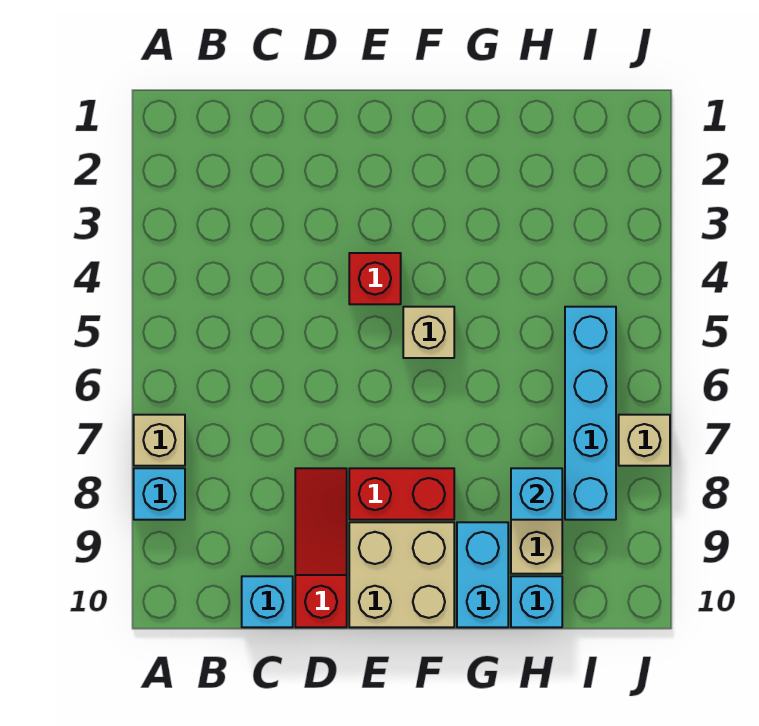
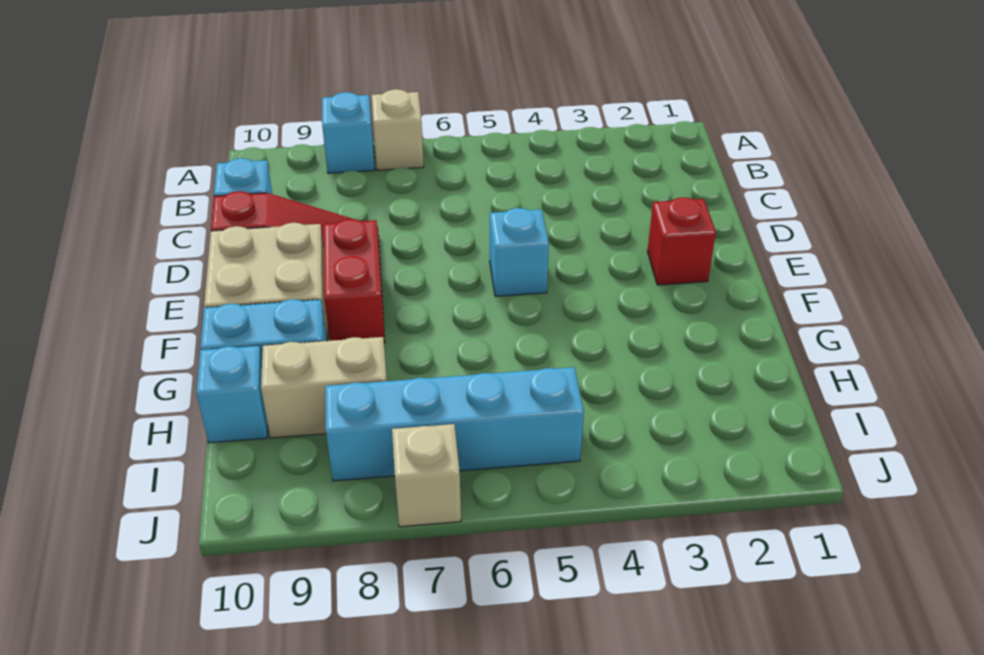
red 1x1 brick [349,253,401,304] -> red 1x1 brick moved to [647,197,716,285]
tan 1x1 brick [403,307,454,358] -> none
cyan 1x1 brick [511,468,562,520] -> cyan 1x1 brick moved to [490,208,549,296]

